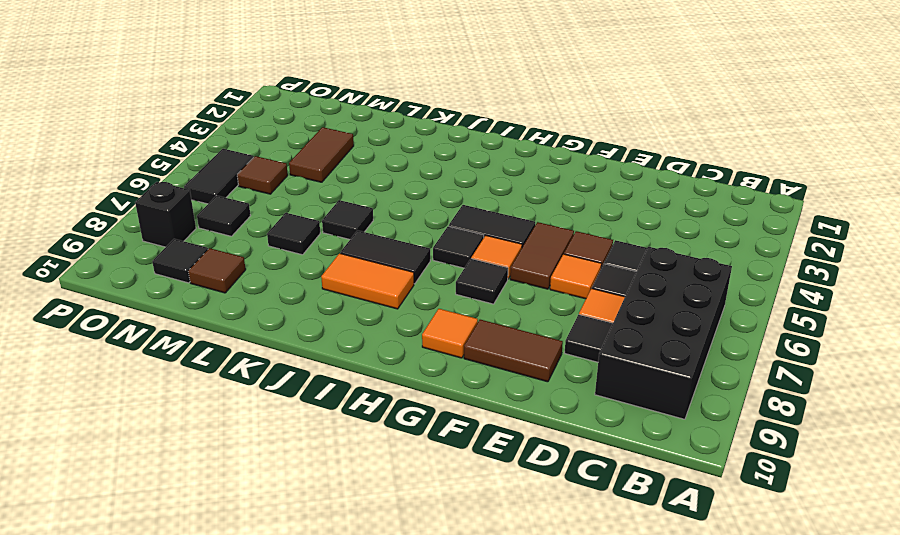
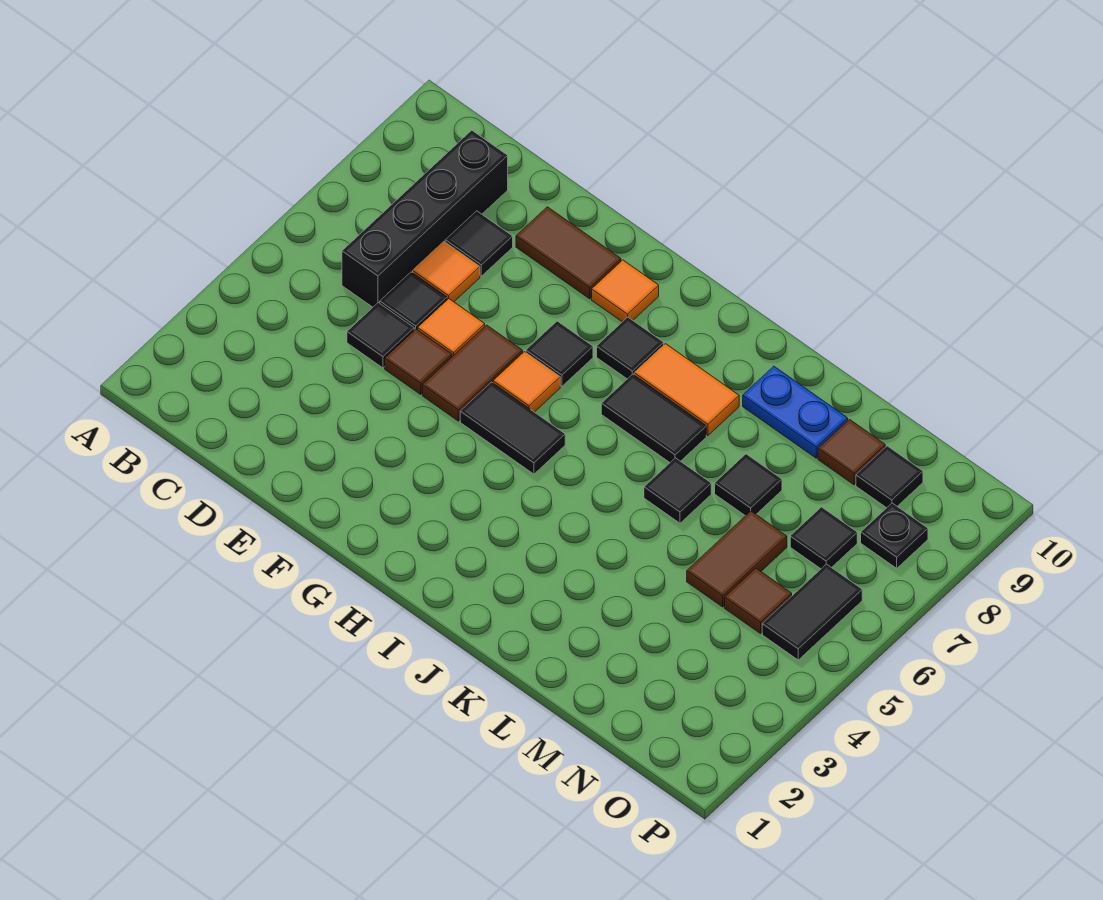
black 2x4 brick [595,247,732,419] -> black 1x4 brick [342,130,508,307]
black 1x1 tile [433,226,484,268] -> black 1x1 tile moved to [597,317,664,379]
none -> blue 1x2 plate [743,366,848,458]
brown 1x2 tile [289,127,354,182] -> brown 1x2 tile moved to [687,511,787,607]
black 1x1 brick [135,182,196,247] -> black 1x1 plate [861,503,928,568]

